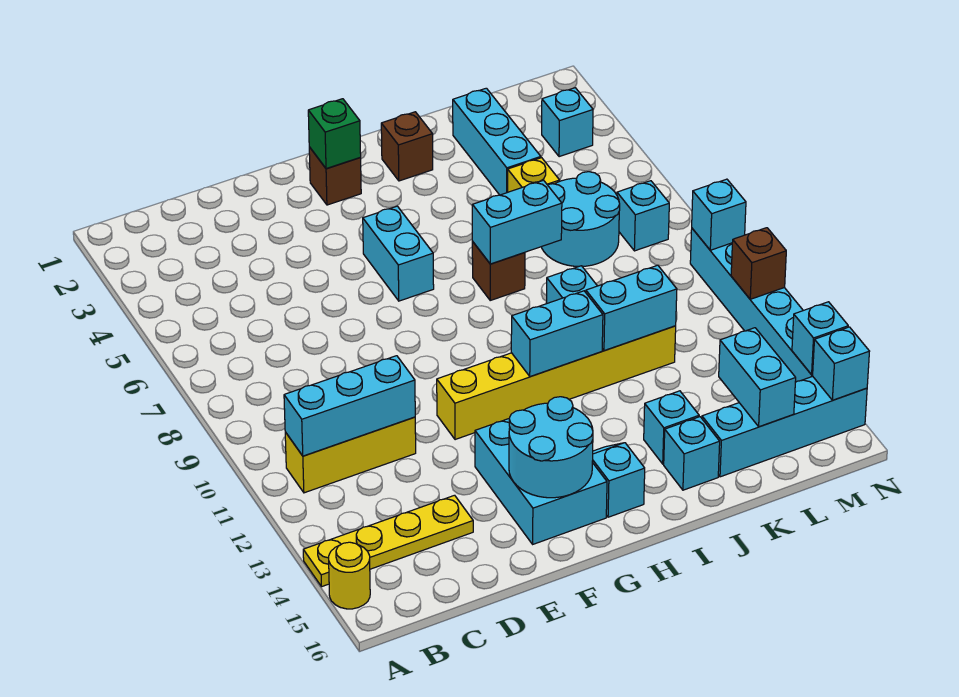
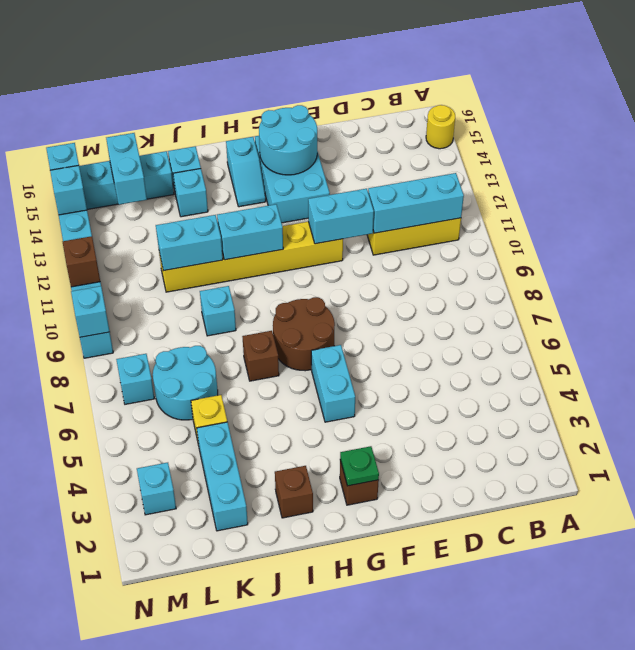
yellow 1x4 plate [303,495,473,587] -> none
green 1x1 brick [308,99,361,169] -> green 1x1 plate [340,446,379,486]
none -> brown 2x2 round brick [273,297,335,371]
cyan 1x2 brick [472,180,562,264] -> cyan 1x2 brick moved to [308,189,374,244]

